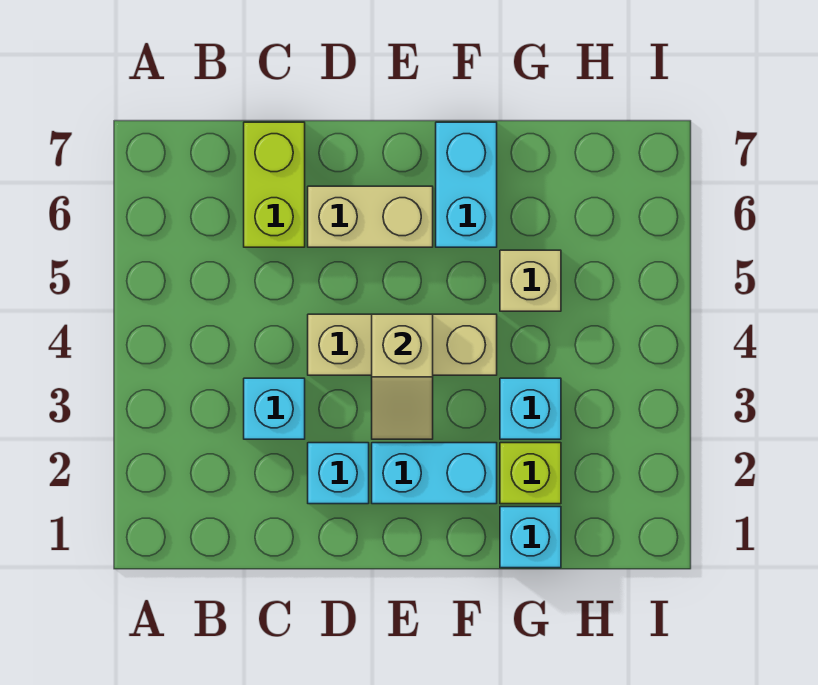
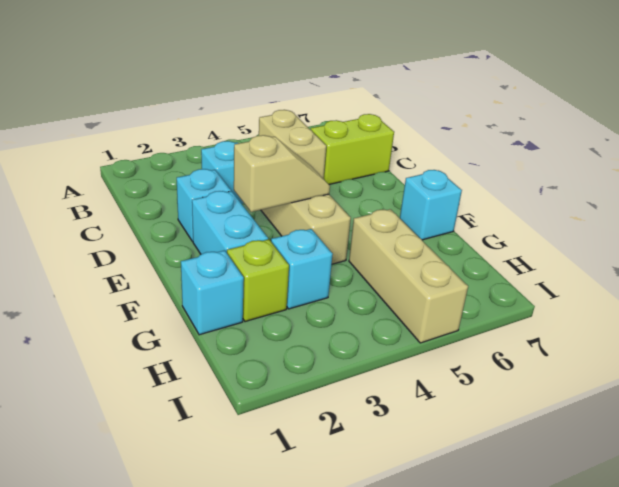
tan 1x2 brick [308,186,433,247] -> tan 1x2 brick moved to [259,110,326,179]
tan 1x2 slope [372,314,433,439] -> tan 1x2 slope turned to [234,135,330,212]
cyan 1x2 brick [436,122,497,247] -> cyan 1x1 brick [400,170,462,240]
tan 1x1 brick [500,250,561,311] -> tan 1x3 brick [349,209,468,343]

